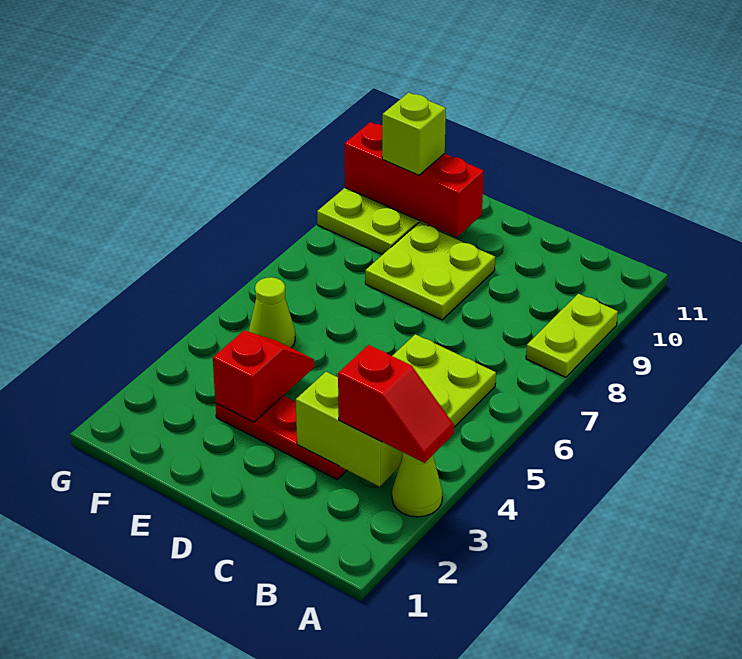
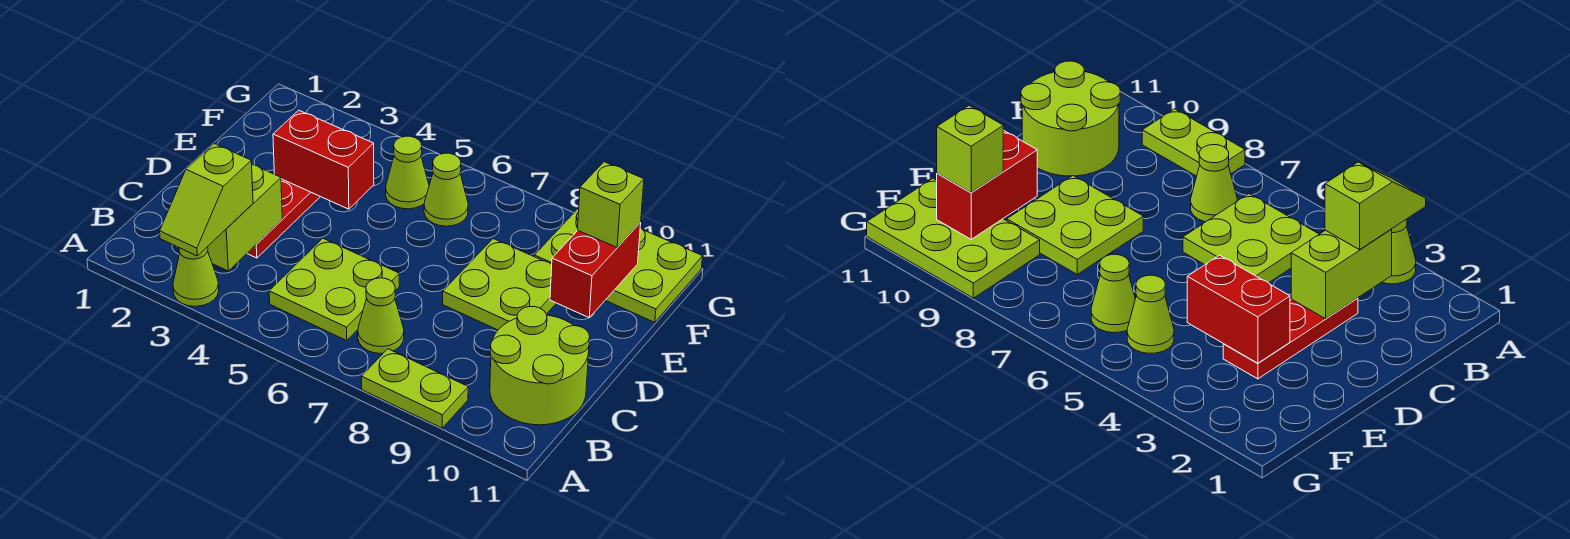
red 1x2 slope [338,345,454,463] -> lime 1x2 slope [160,144,253,256]
none -> lime 1x1 cone [358,278,404,354]
none -> lime 2x2 round brick [490,306,590,425]
red 1x2 slope [213,331,314,422] -> red 1x2 brick [273,110,374,209]
red 1x3 brick [344,122,484,237] -> red 1x2 brick [550,222,641,318]
none -> lime 1x1 cone [424,153,468,226]

